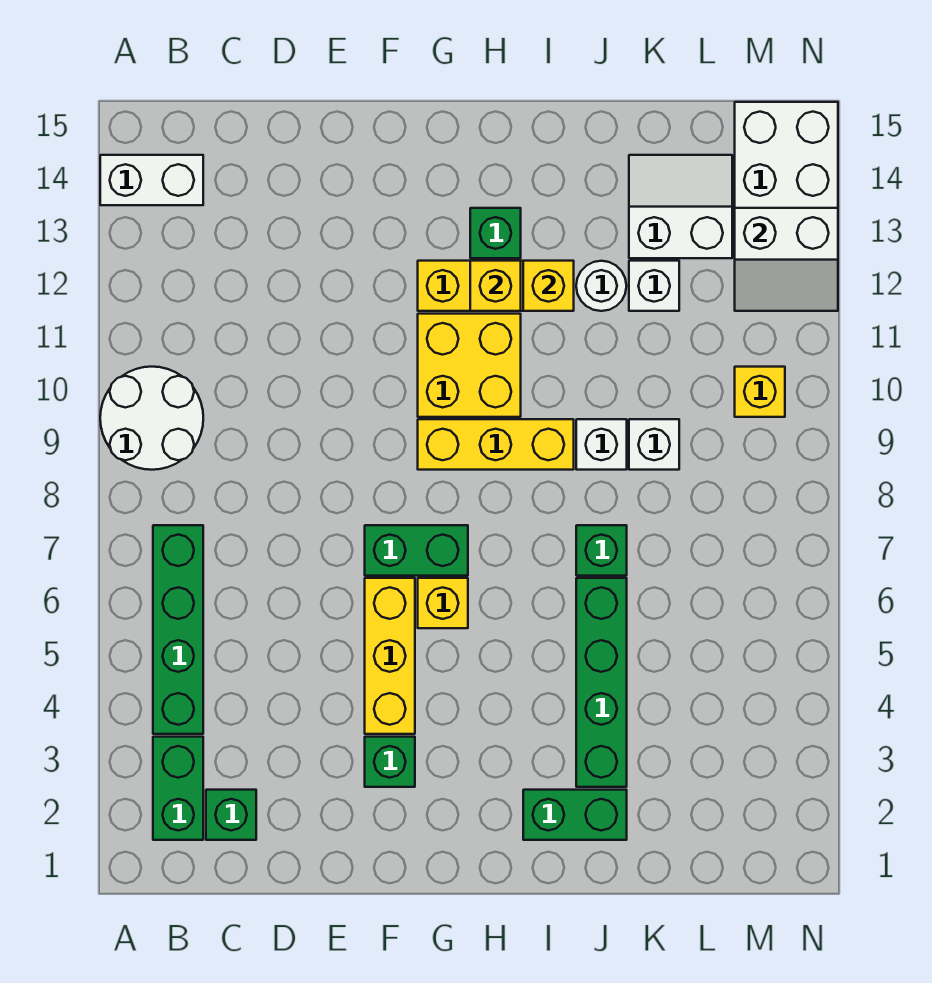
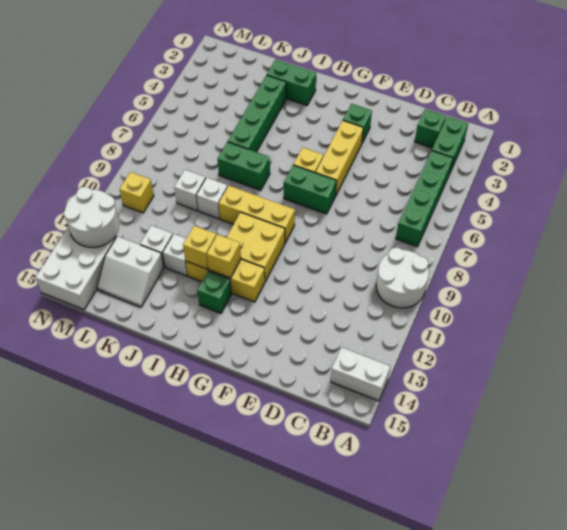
green 1x1 brick [576,525,627,576] -> green 1x2 brick [218,142,270,190]
white 1x1 round brick [576,261,626,311] -> white 1x1 brick [163,234,188,276]
white 2x2 slope [735,208,838,311] -> white 2x2 round brick [64,187,119,248]

